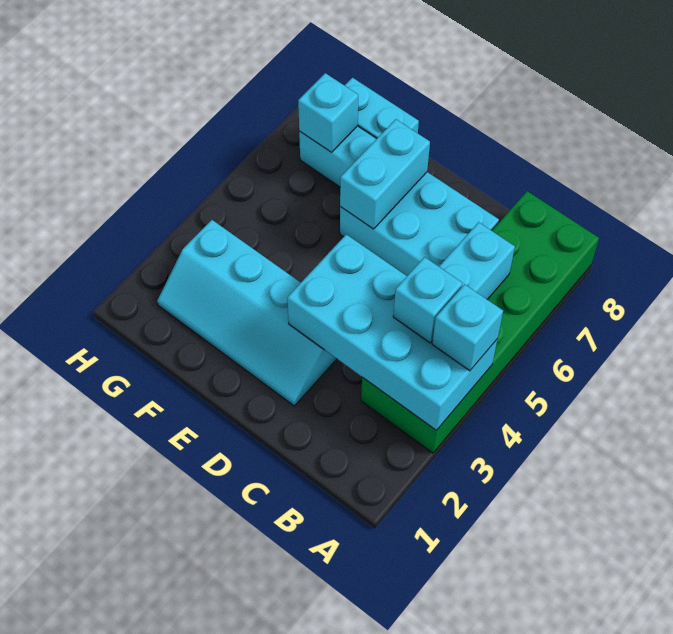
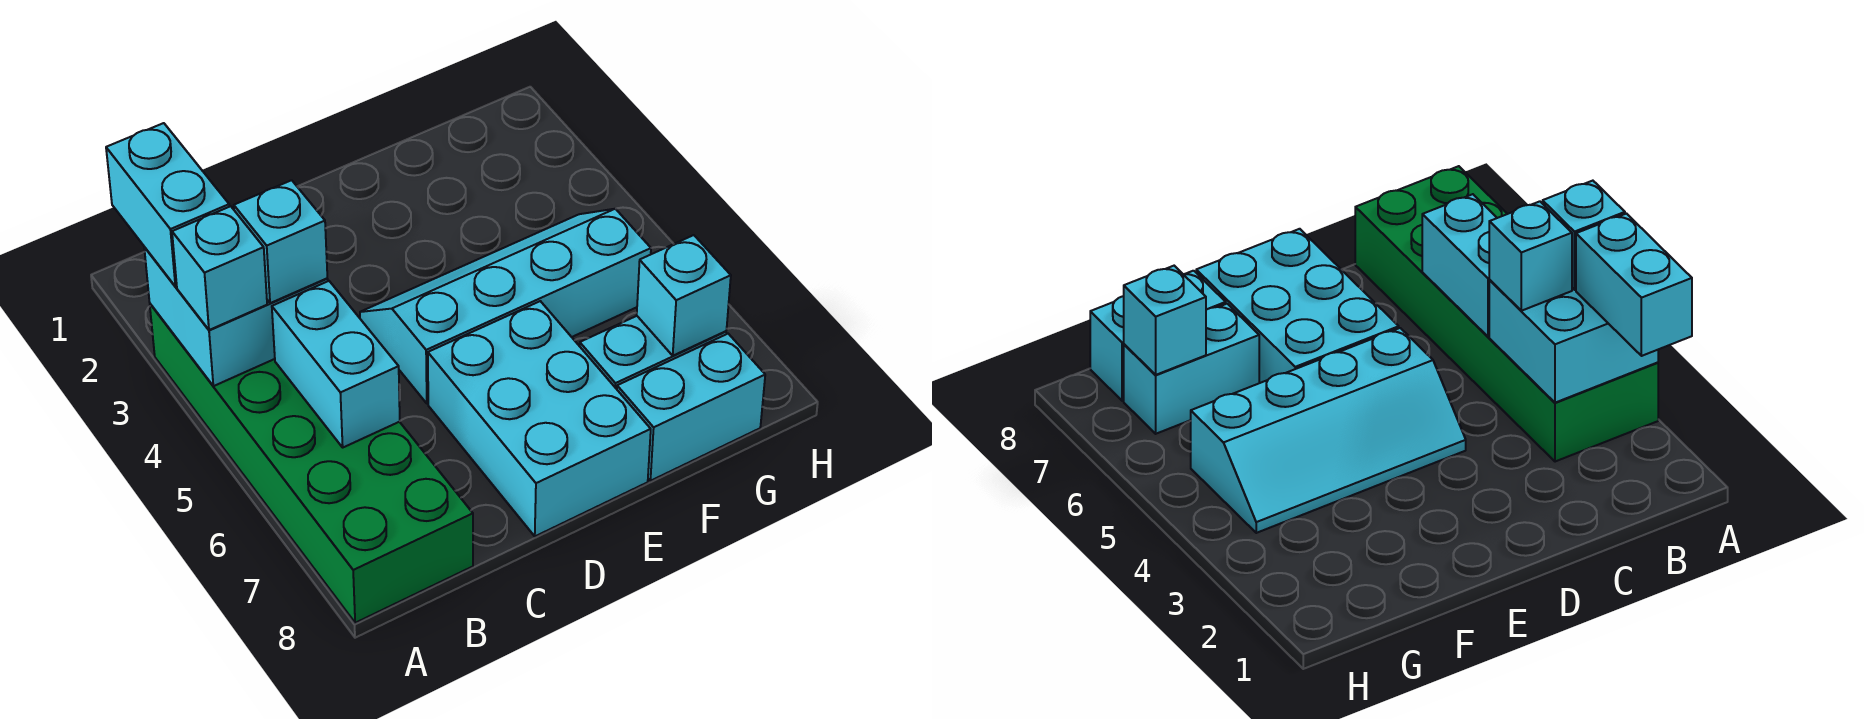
cyan 2x4 brick [287,234,497,430] -> cyan 2x2 brick [144,247,328,386]
cyan 2x3 brick [340,172,499,276] -> cyan 2x3 brick turned to [428,301,651,536]
cyan 2x4 slope [157,220,337,406] -> cyan 2x4 slope moved to [360,209,651,403]
cyan 1x2 brick [340,119,430,229] -> cyan 1x2 brick moved to [106,123,229,287]

